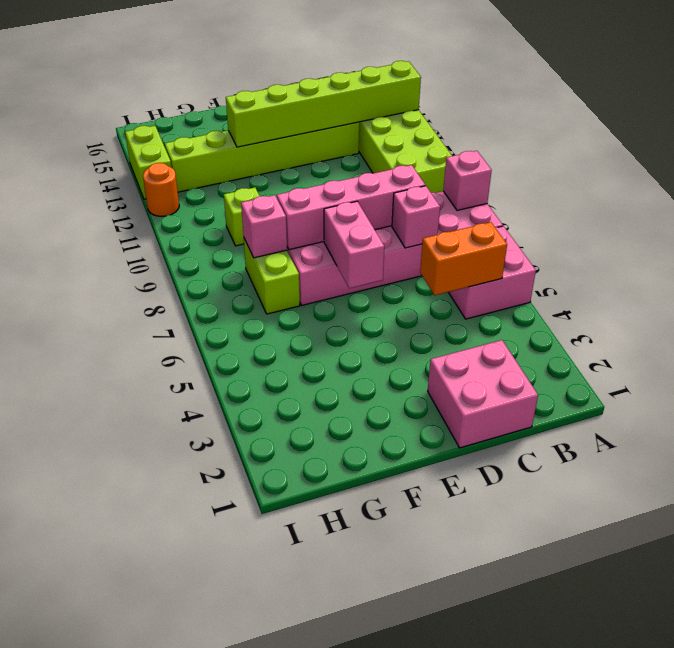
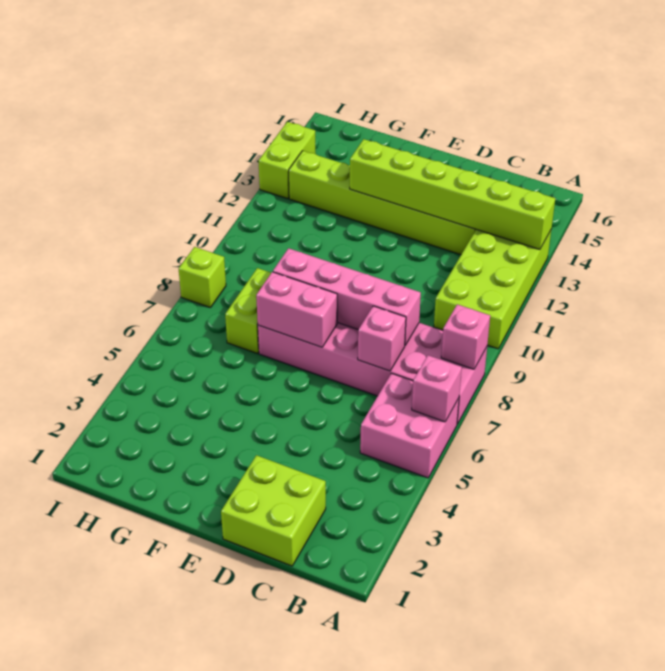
orange 1x2 brick [420,222,507,295] -> none
pink 2x2 brick [428,340,538,448] -> lime 2x2 brick [221,455,326,566]
pink 1x2 brick [324,201,384,288] -> pink 1x2 brick turned to [256,272,337,347]
pink 1x1 brick [241,195,287,258] -> pink 1x1 brick moved to [412,355,462,422]
lime 1x1 brick [224,187,259,246] -> lime 1x1 brick moved to [179,247,226,308]
orange 1x1 round brick [143,163,179,216] -> none

